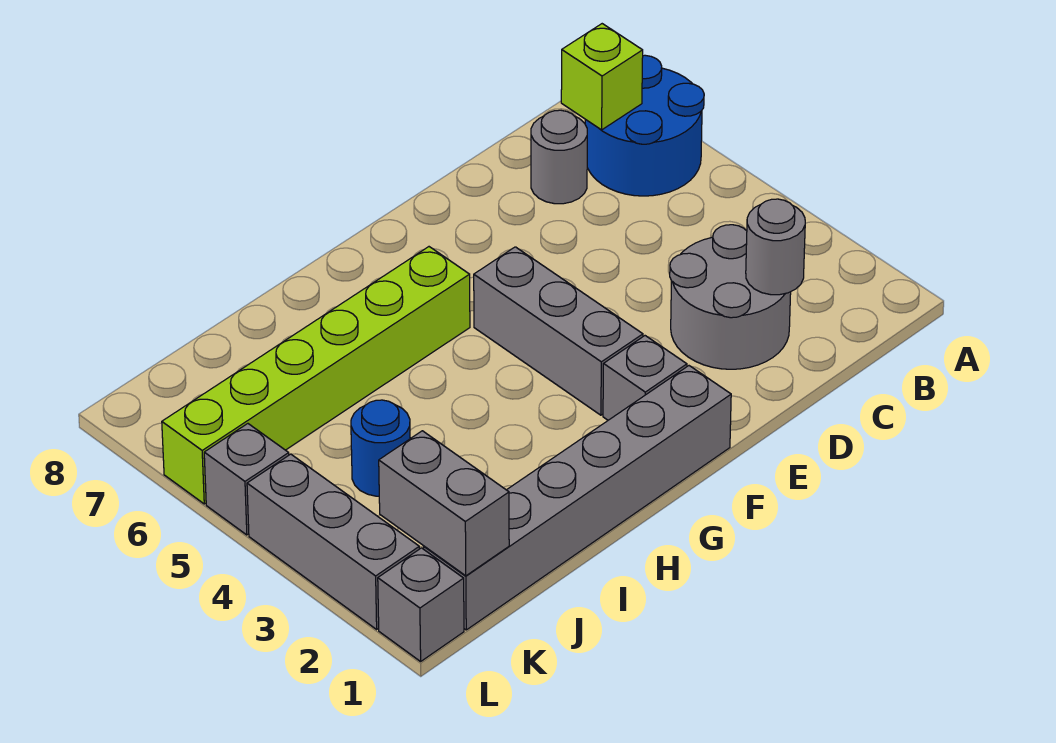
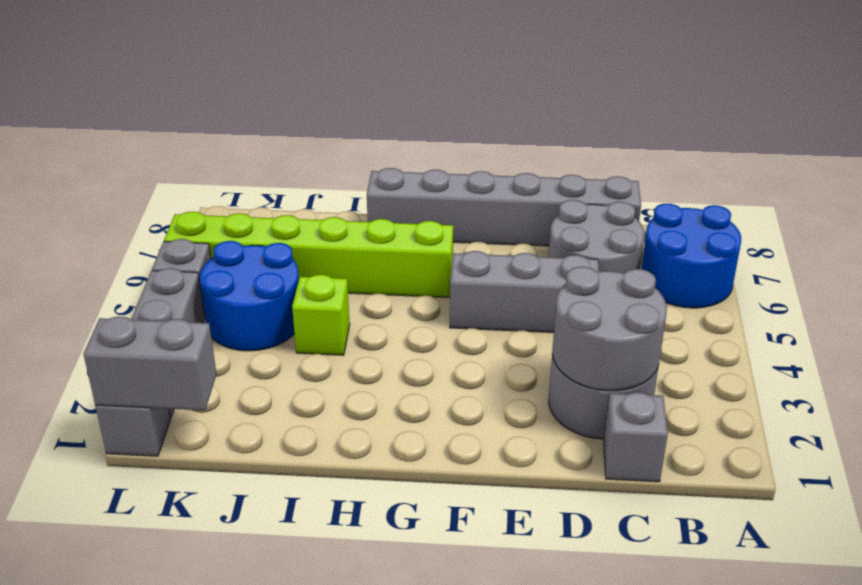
lime 1x1 brick [561,24,643,130] -> lime 1x1 brick moved to [292,275,350,355]
grey 1x1 round brick [746,199,805,295] -> grey 2x2 round brick [552,267,667,391]
grey 1x1 round brick [531,110,587,204] -> grey 2x2 round brick [549,200,644,273]
grey 1x6 brick [424,366,731,630] -> grey 1x6 brick moved to [367,168,641,246]
grey 1x1 brick [603,336,687,420] -> grey 1x1 brick moved to [604,392,668,482]
grey 1x3 brick [474,247,643,415] -> grey 1x3 brick turned to [450,251,599,332]
blue 1x1 round brick [351,400,410,496] -> blue 2x2 round brick [200,241,299,351]
grey 1x2 brick [379,431,509,576] -> grey 1x2 brick turned to [84,316,216,410]

